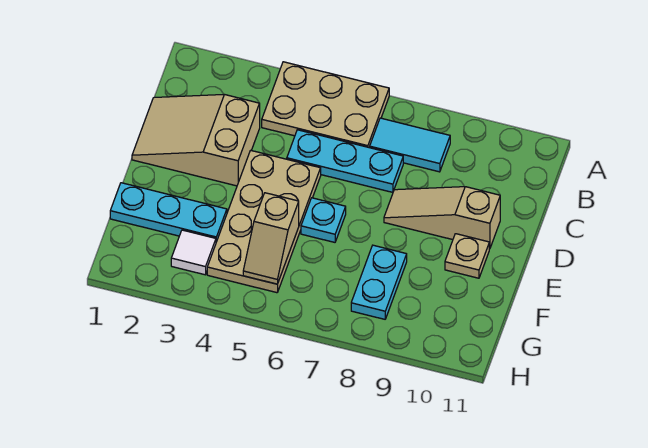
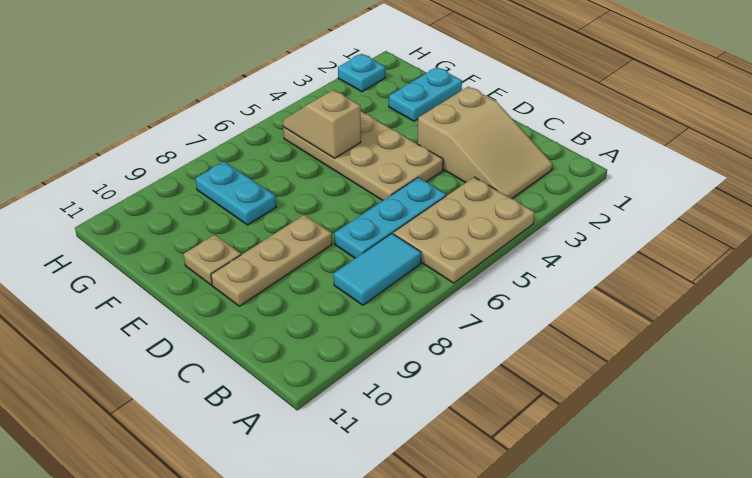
tan 2x3 slope [132,94,260,186] -> tan 2x3 slope turned to [417,87,552,199]
tan 1x3 slope [384,187,500,249] -> tan 1x3 plate [211,215,332,306]
cyan 1x1 plate [301,198,346,242] -> cyan 1x1 plate moved to [338,54,386,92]
cyan 1x3 plate [110,183,227,242] -> cyan 1x2 plate [389,67,462,121]
white 1x1 tile [171,230,216,275] -> none

